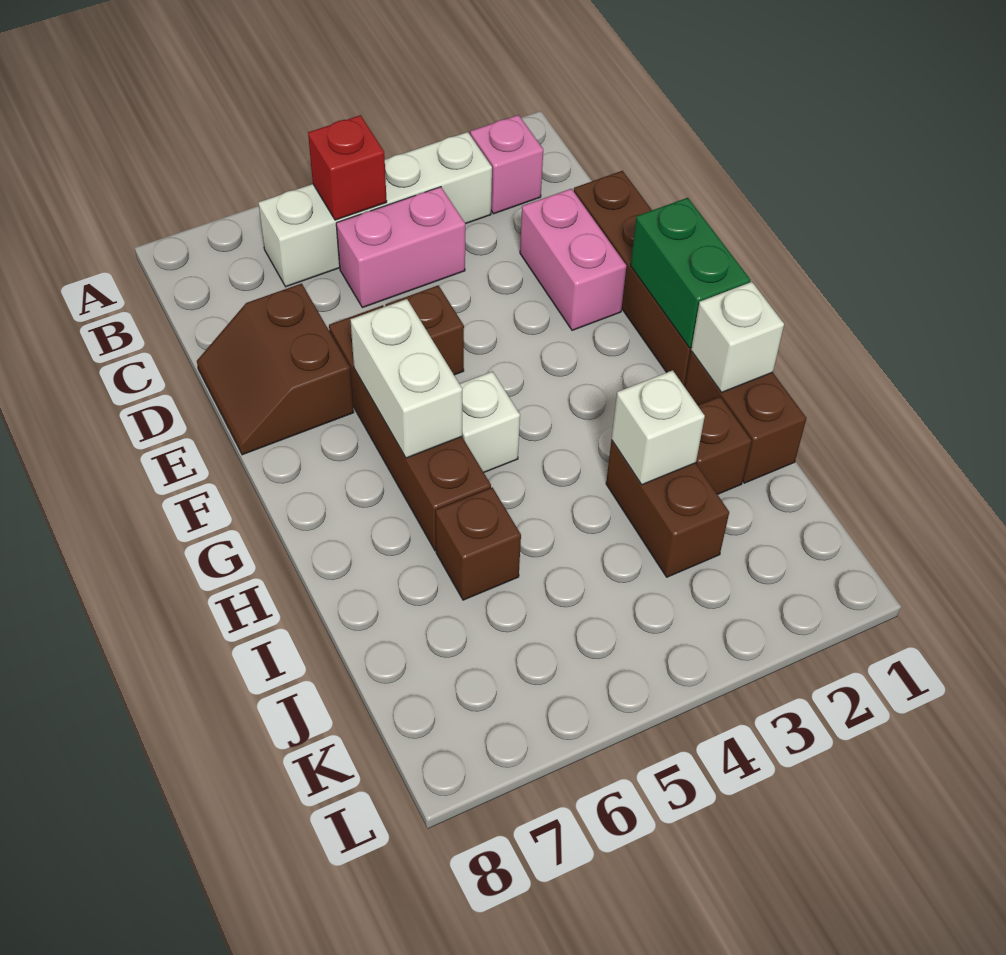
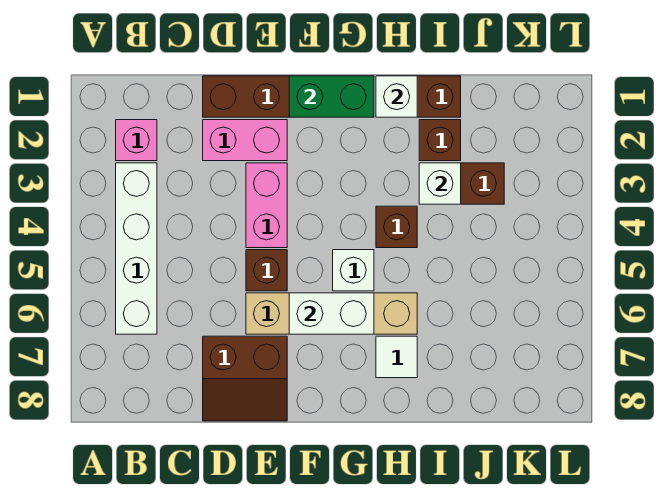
red 1x1 brick [308,115,387,220] -> none
pink 1x2 brick [336,187,465,308] -> pink 1x2 brick moved to [246,163,287,248]
brown 1x4 brick [329,305,491,550] -> tan 1x4 brick [246,293,417,334]
none -> white 1x1 tile [376,336,417,378]
brown 1x1 brick [435,487,521,600] -> brown 1x1 brick moved to [376,206,417,248]

